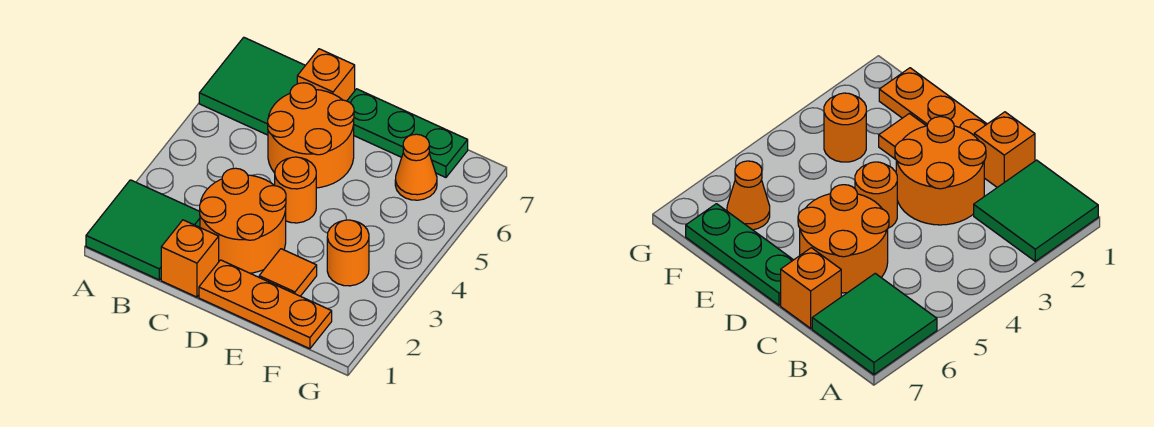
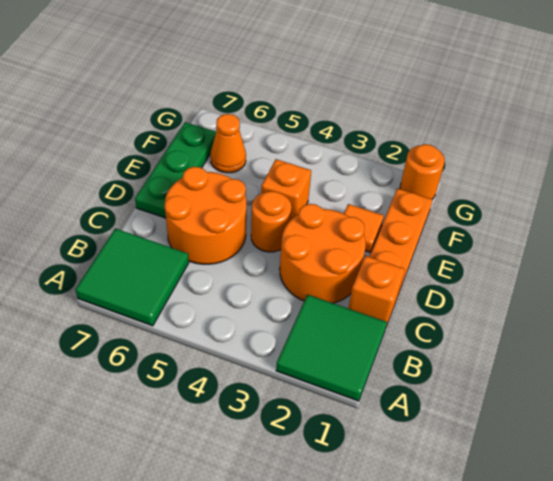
orange 1x1 brick [297,49,355,101] -> orange 1x1 brick moved to [261,159,311,219]
orange 1x1 round brick [327,220,369,286] -> orange 1x1 round brick moved to [400,144,445,199]

